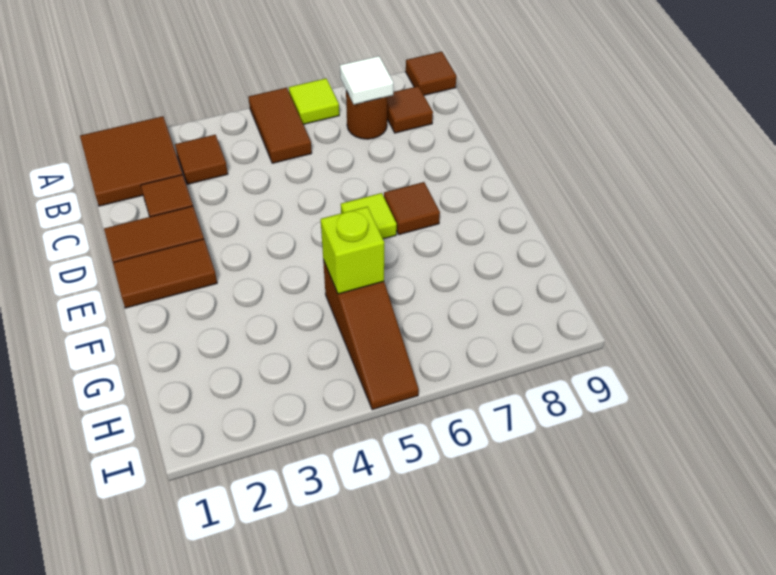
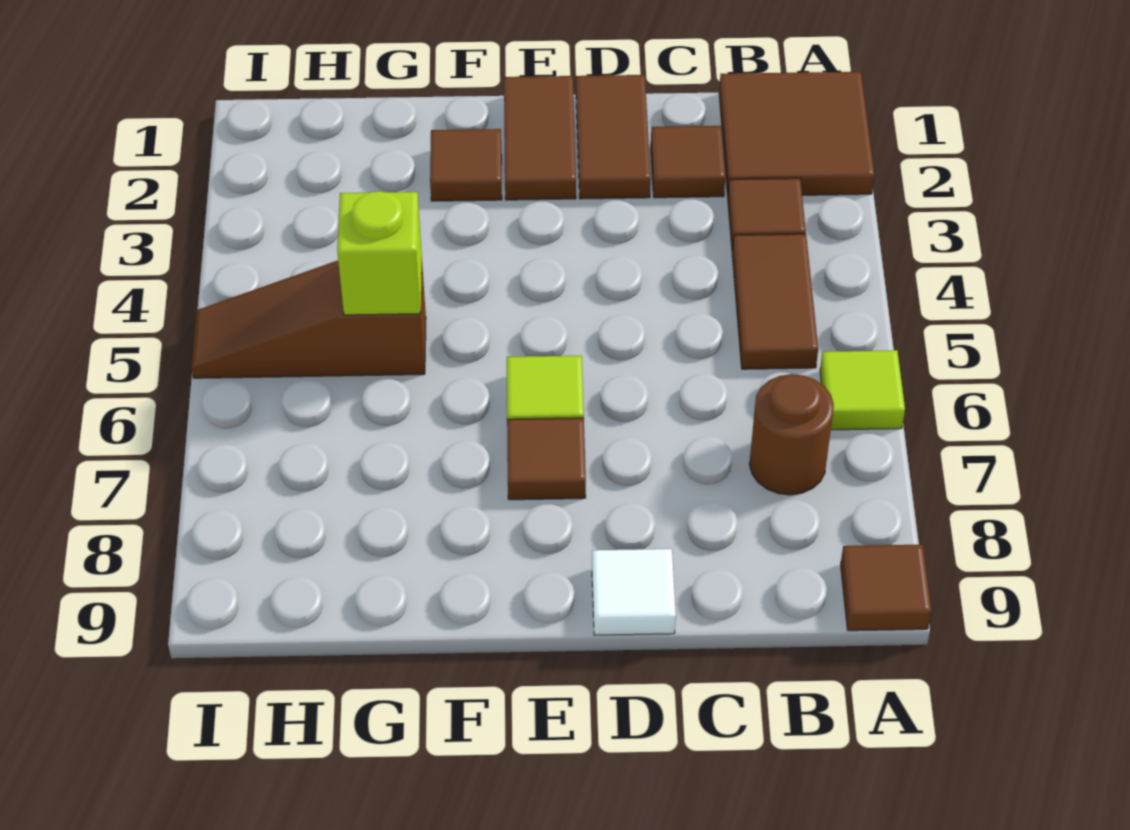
brown 1x2 tile [249,88,312,163] -> brown 1x2 tile turned to [732,234,818,369]
white 1x1 tile [340,56,393,105] -> white 1x1 tile moved to [592,549,676,635]
brown 1x1 tile [387,86,433,133] -> brown 1x1 tile moved to [430,129,502,201]

